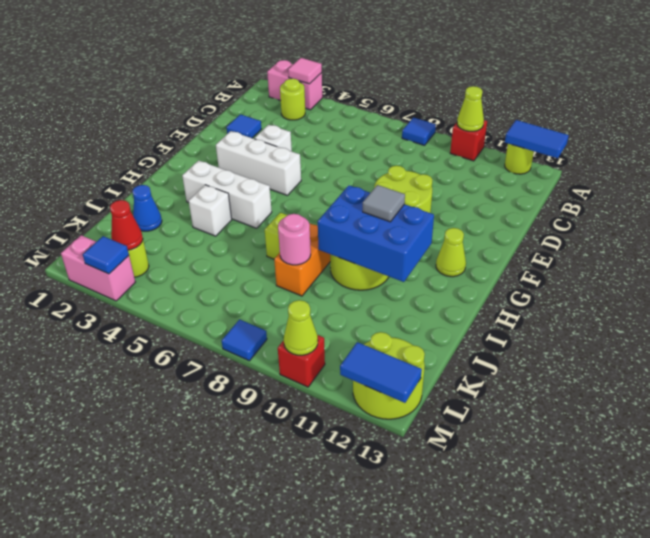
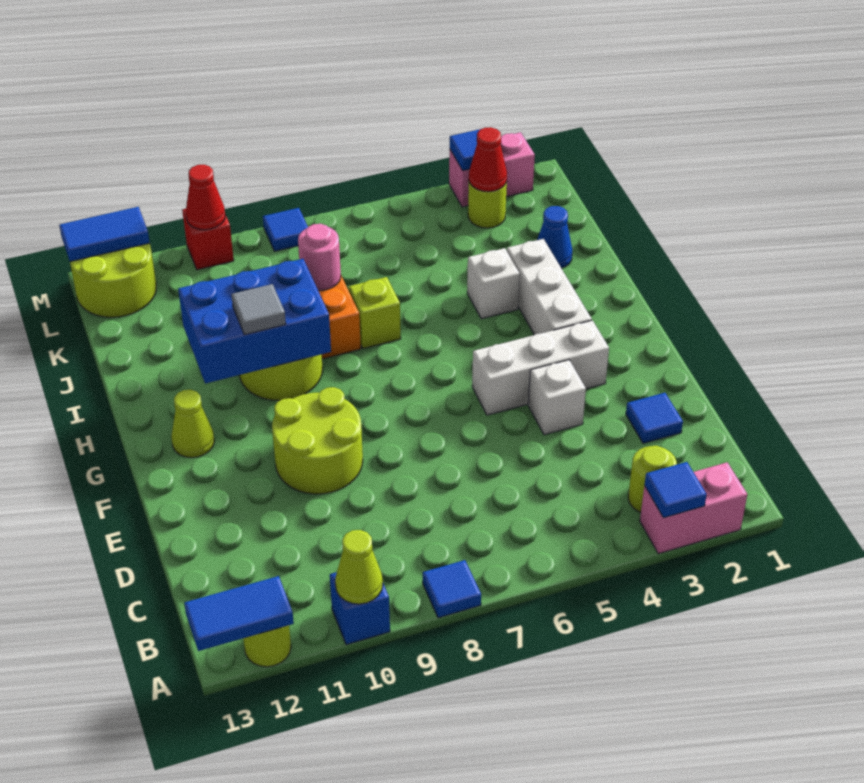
pink 1x1 tile [288,58,322,84] -> blue 1x1 tile [645,462,707,518]
red 1x1 brick [450,120,487,161] -> blue 1x1 brick [330,572,390,645]
white 1x3 brick [182,161,272,228] -> white 1x3 brick turned to [507,239,592,335]
lime 1x1 cone [284,300,318,355] -> red 1x1 cone [186,165,225,230]

